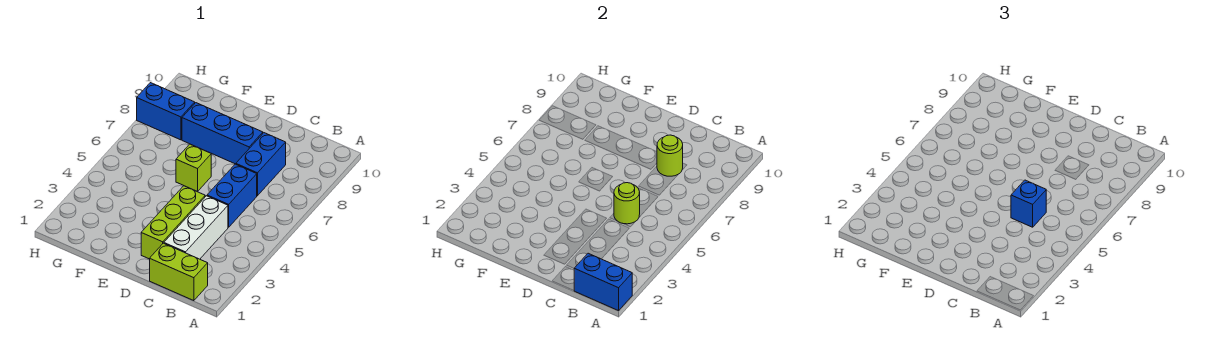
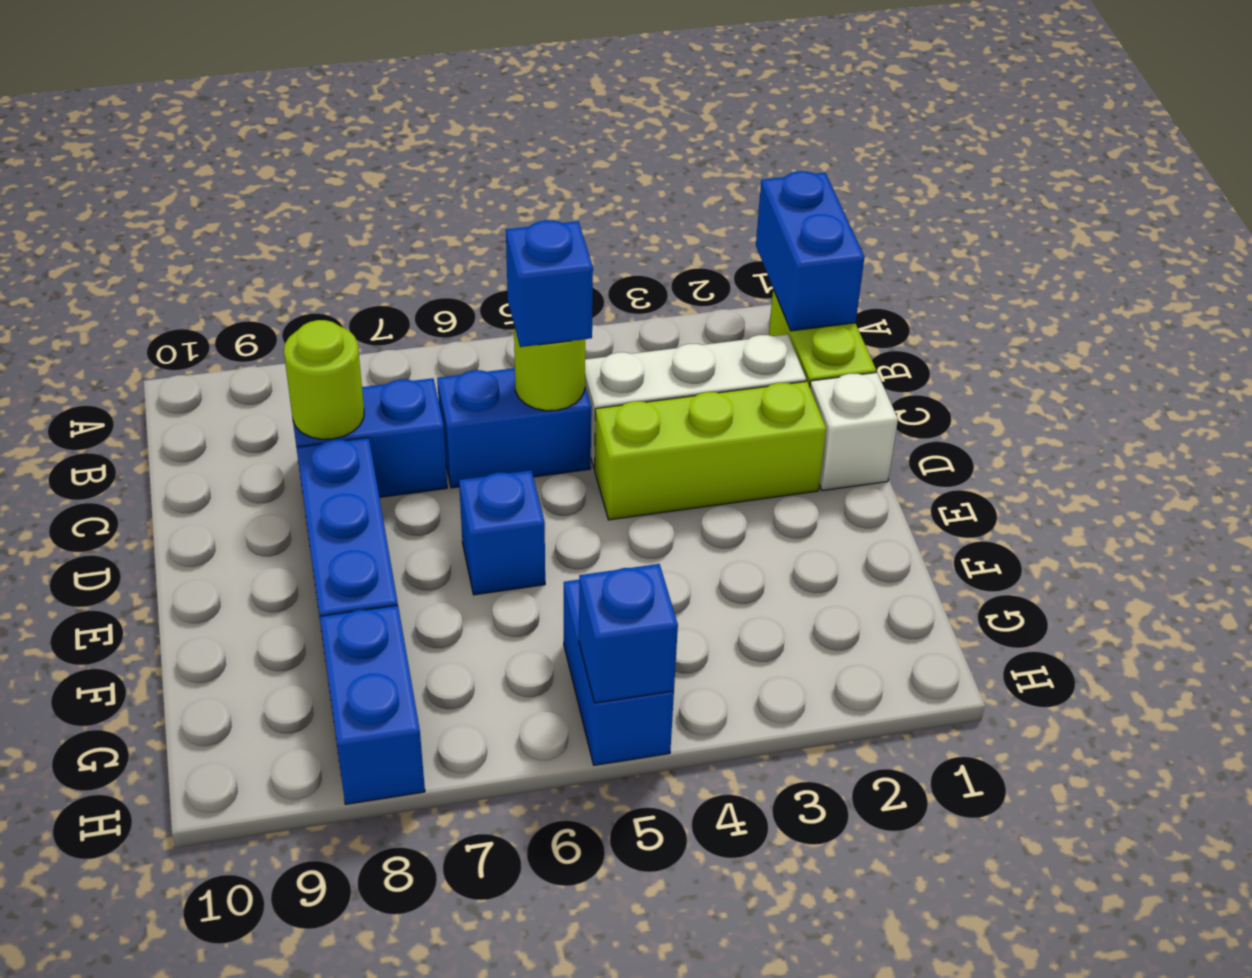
none -> white 1x1 brick [810,372,898,491]
lime 1x1 brick [176,144,211,191] -> blue 1x1 brick [459,470,545,595]
none -> blue 1x2 brick [564,580,674,765]
none -> blue 1x1 brick [579,564,678,703]

